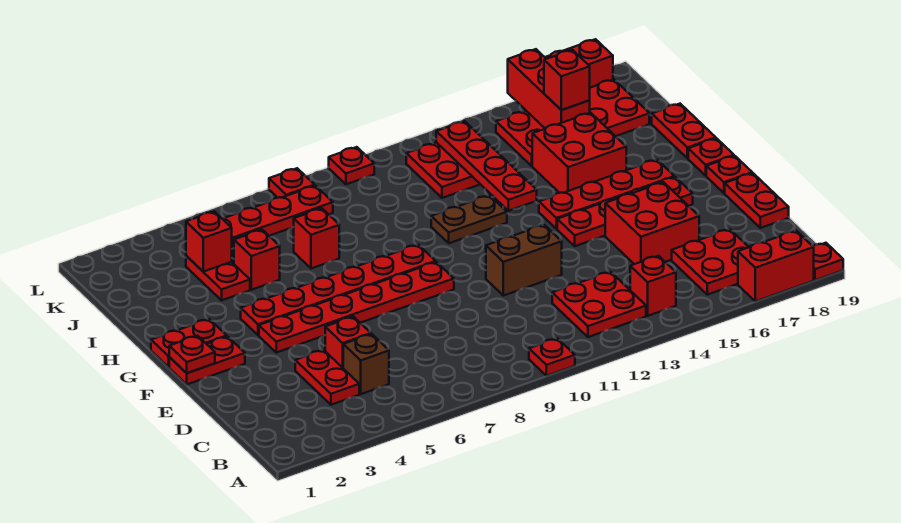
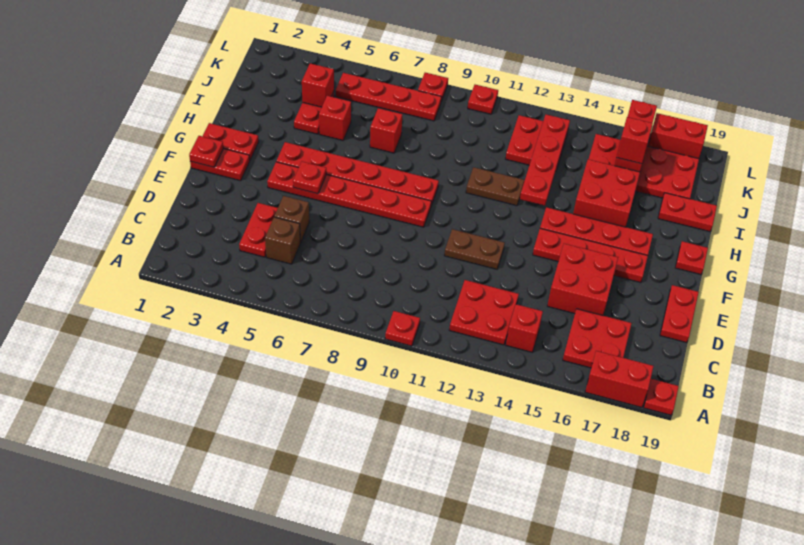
red 1x1 brick [325,317,371,368] -> brown 1x1 brick [274,196,309,243]
brown 1x2 brick [486,225,562,296] -> brown 1x2 plate [444,229,505,269]
red 1x1 plate [706,156,752,193] -> red 1x1 plate moved to [293,162,326,194]
red 1x2 plate [652,104,716,158] -> red 1x2 plate turned to [658,193,717,232]

